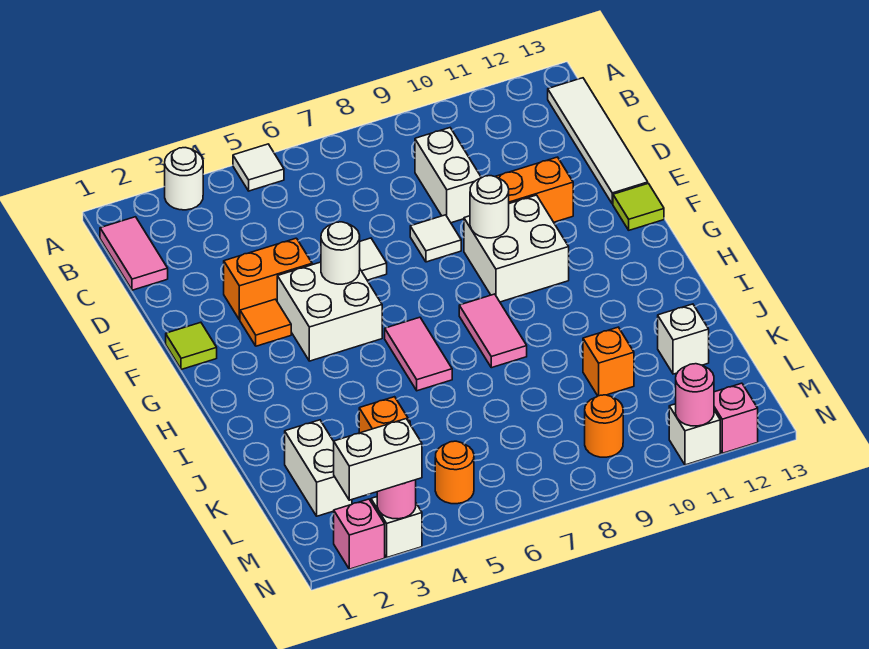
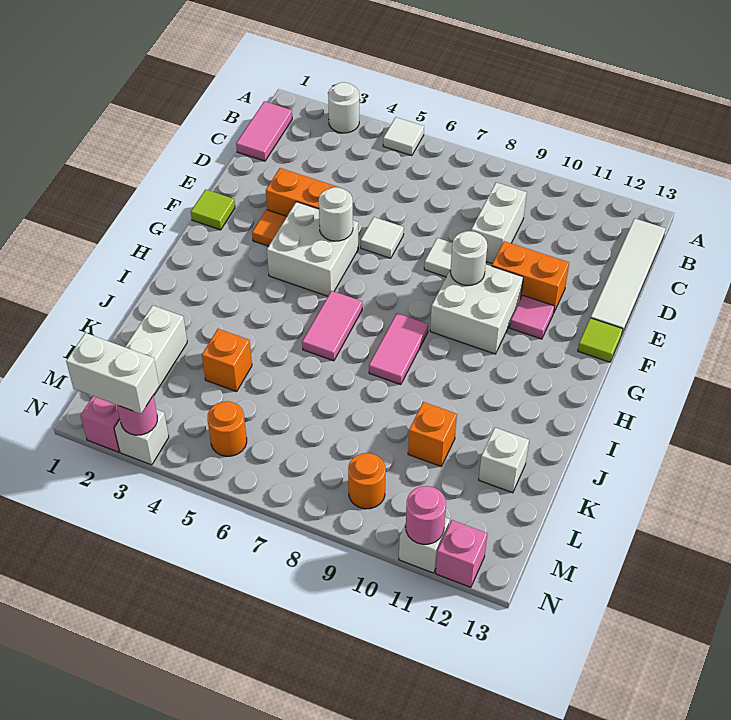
none -> pink 1x1 tile [510,296,555,339]

